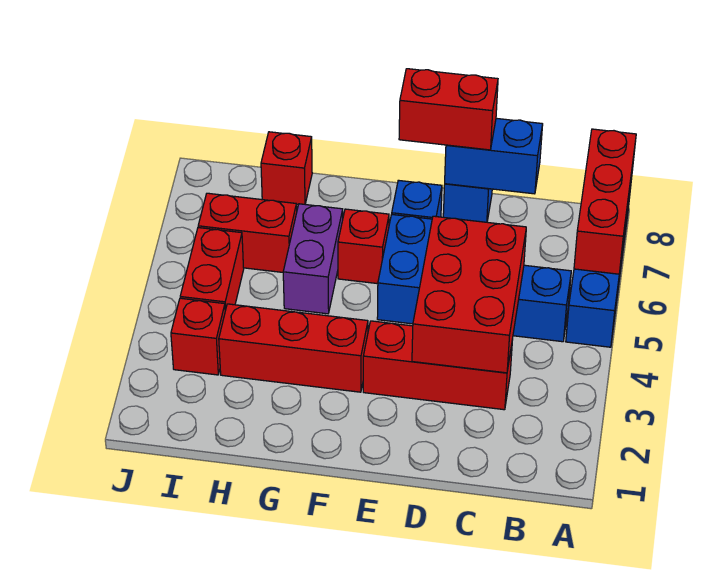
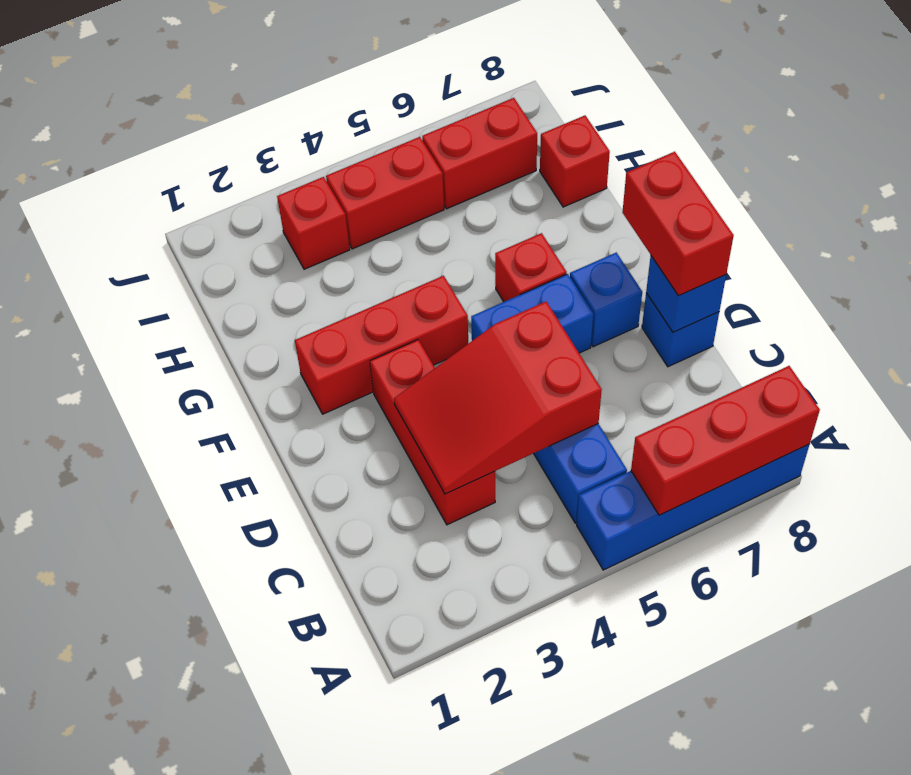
red 2x3 brick [412,216,526,373] -> red 2x3 slope [394,302,602,494]
blue 1x2 brick [445,118,543,194] -> blue 1x1 brick [646,256,726,332]
red 1x3 brick [219,304,368,392] -> red 1x3 brick turned to [295,276,468,414]
purple 1x2 brick [283,204,343,314] -> none
red 1x2 brick [198,193,297,272] -> red 1x2 brick turned to [422,98,537,209]

